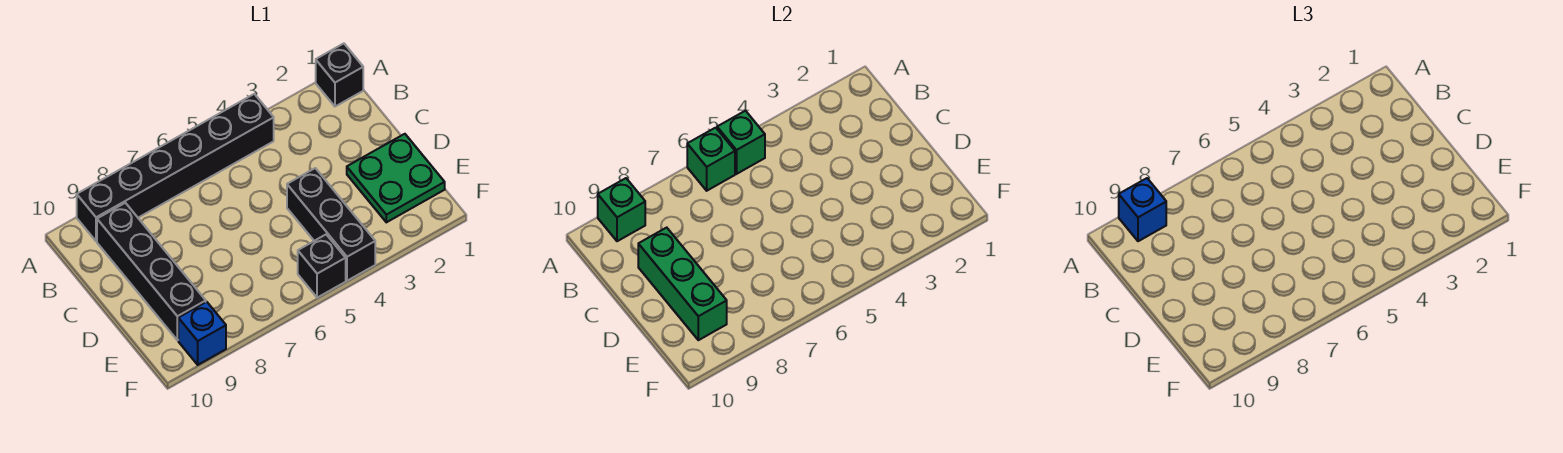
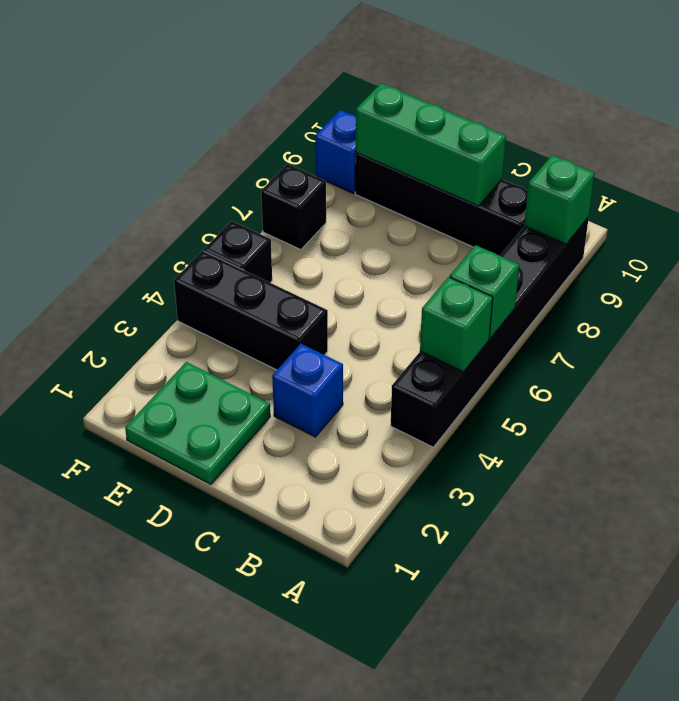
black 1x1 brick [316,44,363,107] -> black 1x1 brick moved to [261,164,326,250]
blue 1x1 brick [1119,178,1166,241] -> blue 1x1 brick moved to [272,344,343,437]

